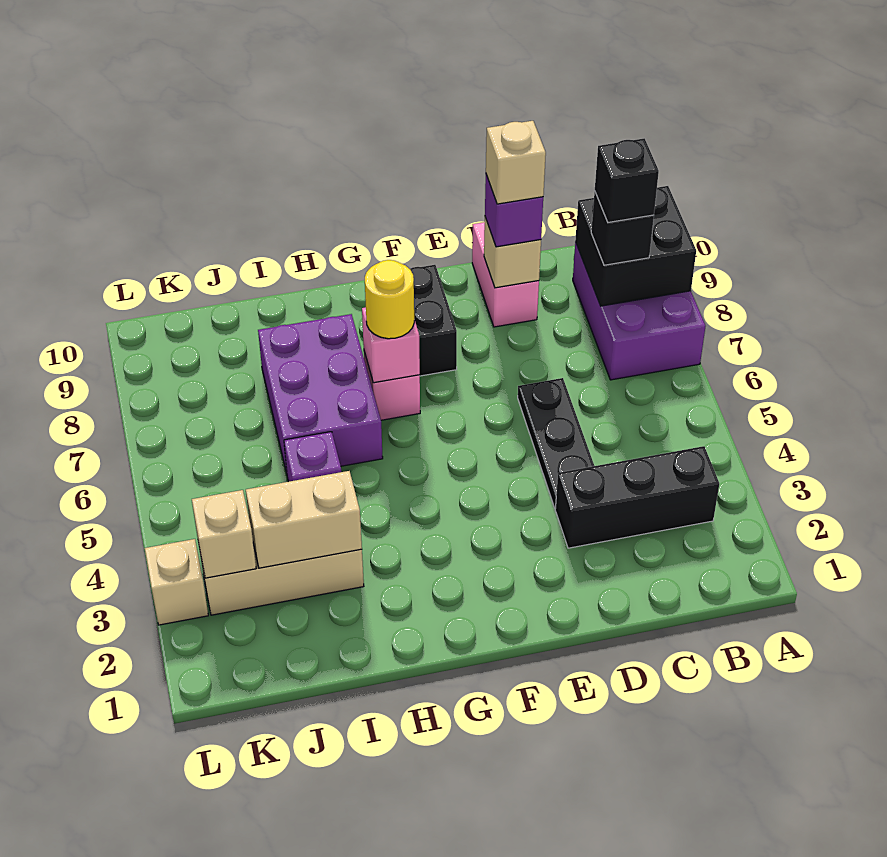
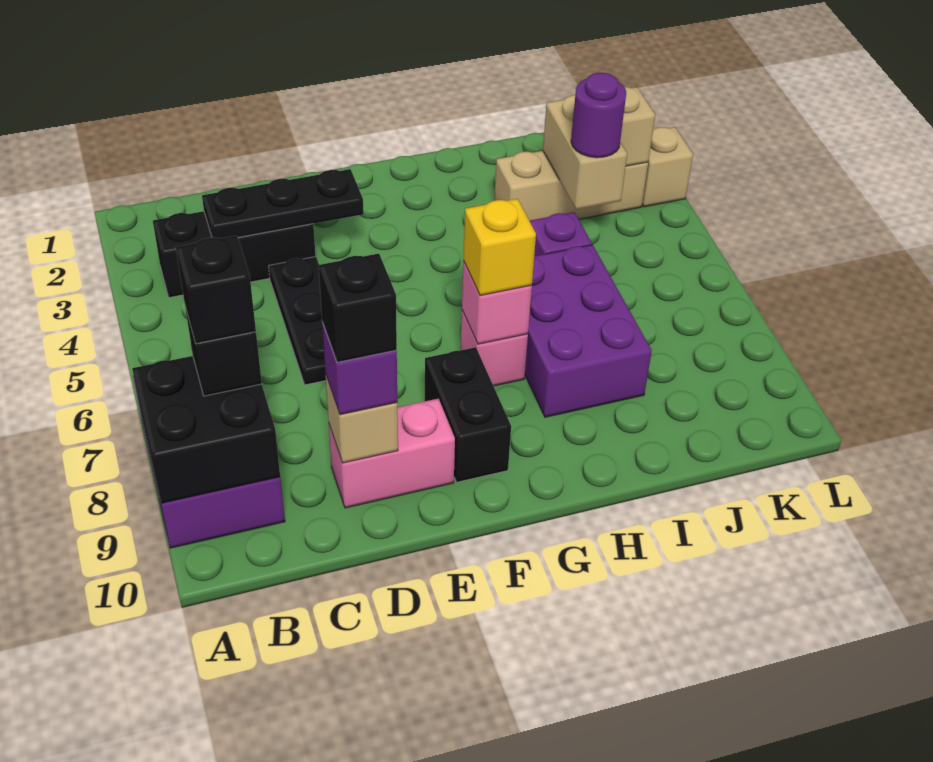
none -> black 1x3 plate [202,169,364,239]
pink 1x2 brick [472,222,539,327] -> pink 1x2 brick turned to [329,399,455,508]
tan 1x1 brick [486,121,546,204] -> black 1x1 brick [319,253,397,362]
yellow 1x1 round brick [365,260,414,339] -> yellow 1x1 brick [463,199,536,296]
tan 1x2 brick [246,471,362,568] -> tan 1x2 brick turned to [543,95,627,210]
none -> purple 1x1 round brick [571,73,626,158]

